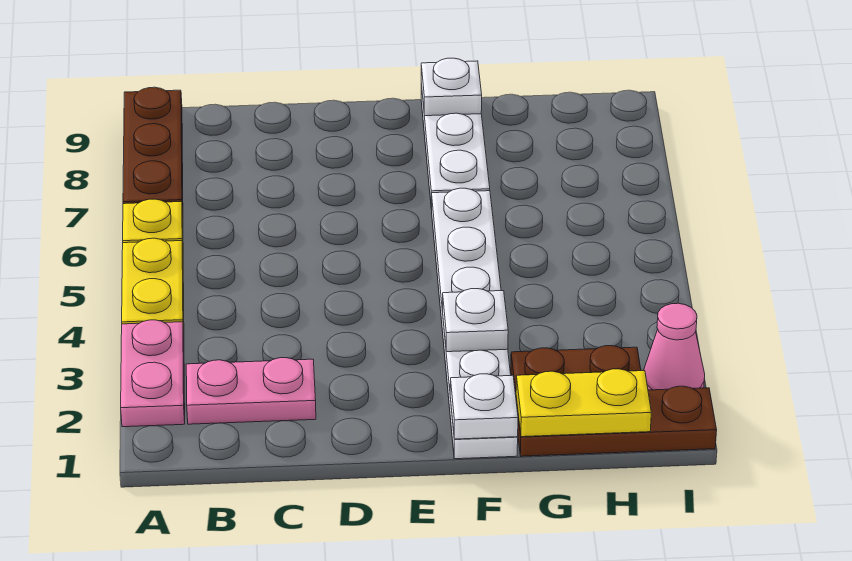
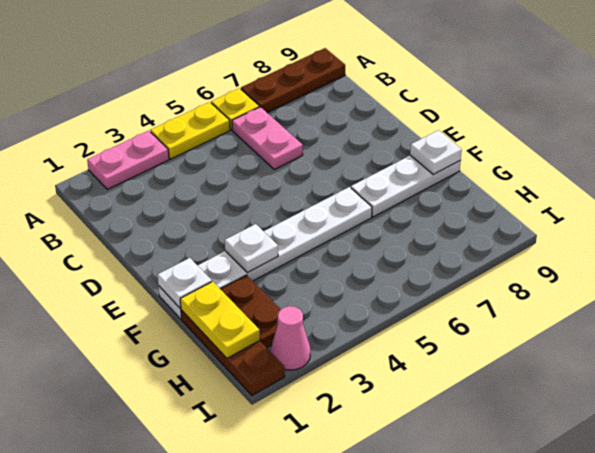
pink 1x2 plate [186,358,316,424] -> pink 1x2 plate moved to [232,107,303,169]

